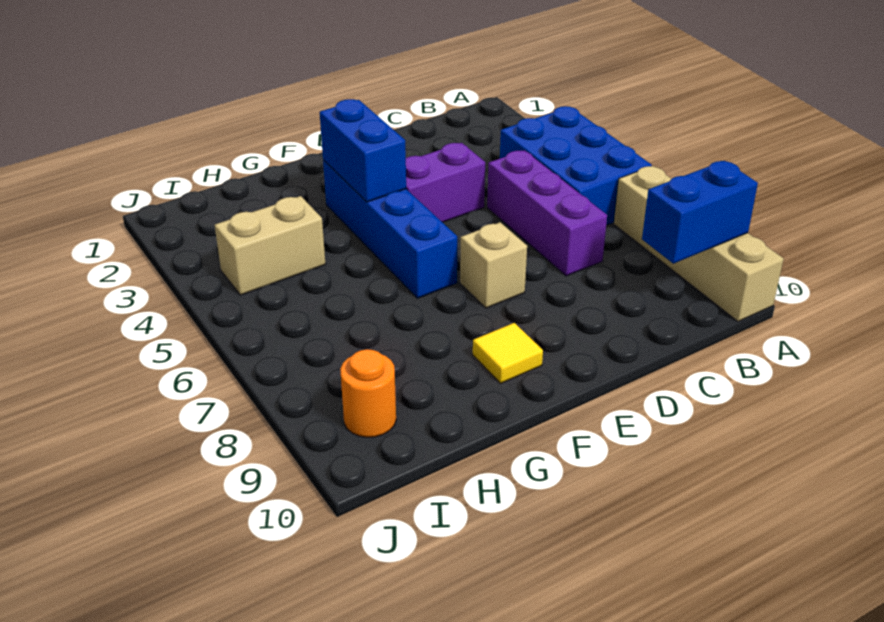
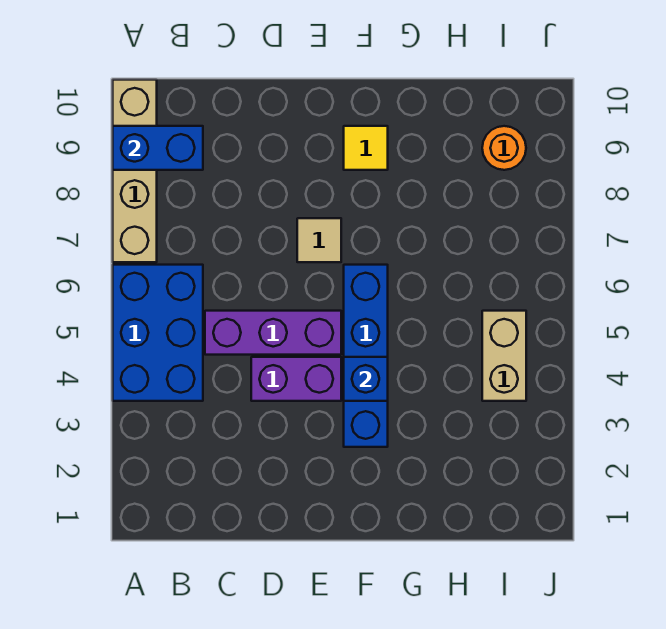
purple 1x3 brick [487,150,607,276] -> purple 1x3 brick turned to [205,311,341,355]
tan 1x1 brick [460,222,527,308] -> tan 1x1 tile [297,218,341,262]
blue 1x2 brick [320,99,406,202] -> blue 1x1 brick [344,357,388,401]
tan 1x2 brick [215,196,325,295] -> tan 1x2 brick turned to [482,311,526,401]

